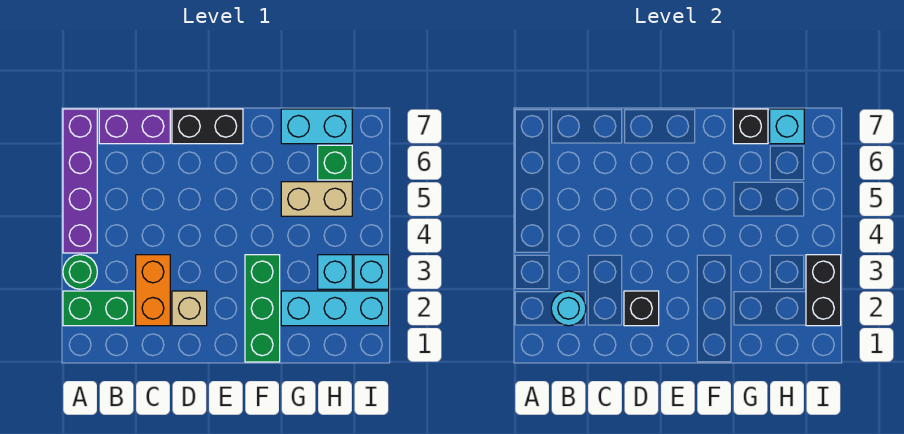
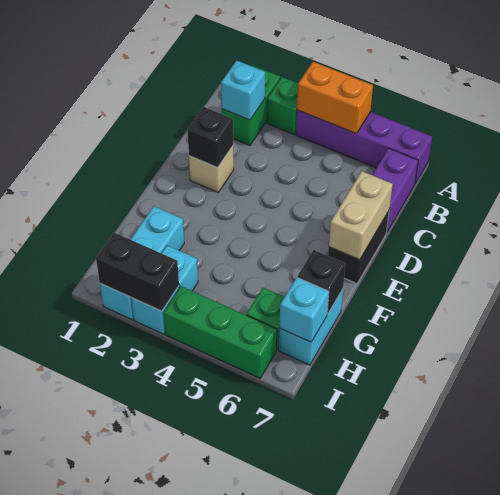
green 1x1 round brick [63,255,97,289] -> green 1x1 brick [267,77,298,135]
cyan 1x1 round brick [551,291,586,326] -> cyan 1x1 brick [221,60,265,120]
orange 1x2 brick [136,255,170,326] -> orange 1x2 brick moved to [297,62,373,134]
green 1x3 brick [245,255,280,362] -> green 1x3 brick moved to [163,286,277,378]
tan 1x2 brick [281,182,352,216] -> tan 1x2 brick moved to [329,171,393,260]

